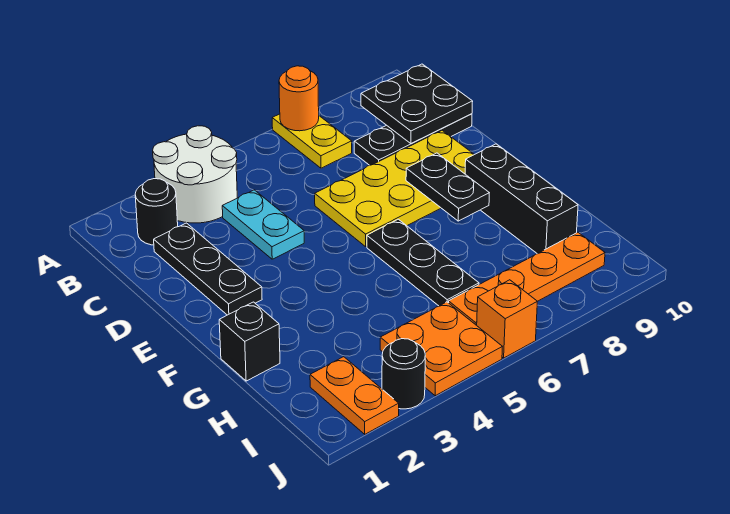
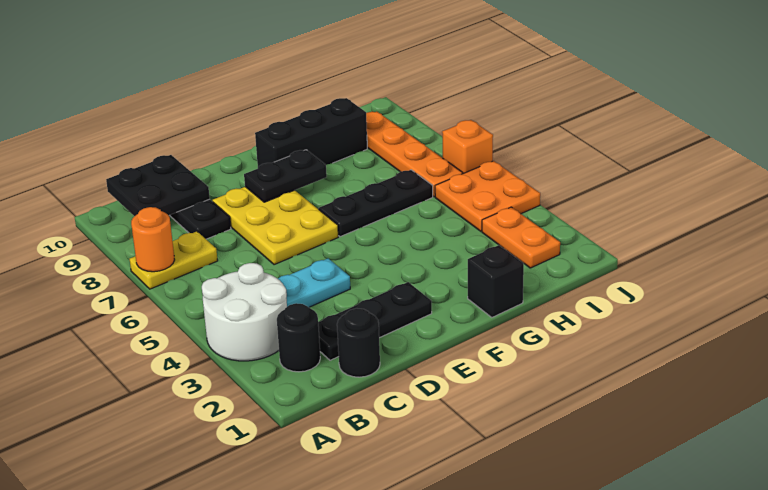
yellow 2x4 plate [315,130,474,247] -> yellow 2x3 plate [212,187,338,265]
orange 1x2 plate [310,357,399,434] -> orange 1x2 plate turned to [482,207,560,268]
black 1x1 round brick [382,339,425,409] -> black 1x1 round brick moved to [337,308,380,377]

